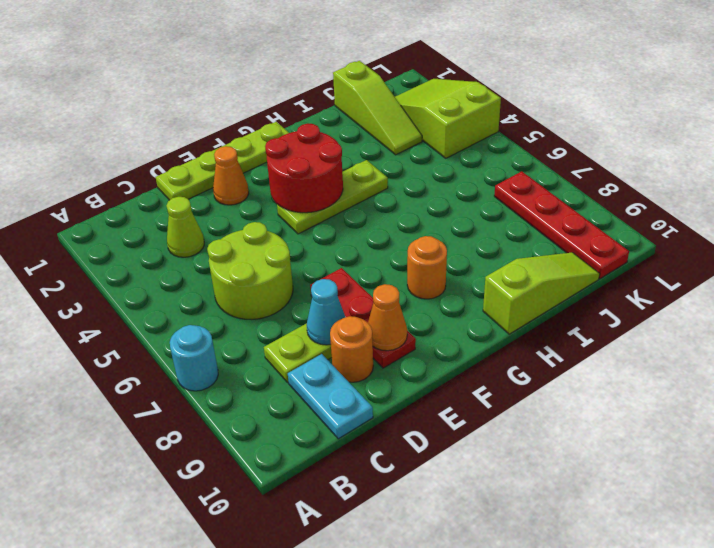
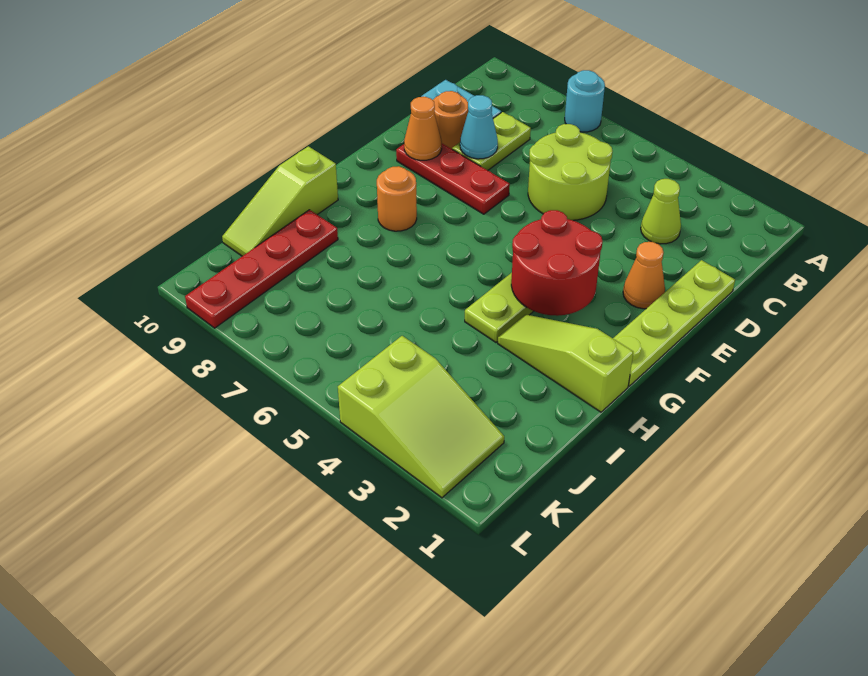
lime 1x3 slope [333,61,422,155] -> lime 1x3 slope moved to [498,314,633,412]
red 1x4 plate [494,171,629,279] -> red 1x4 plate turned to [185,210,338,328]

